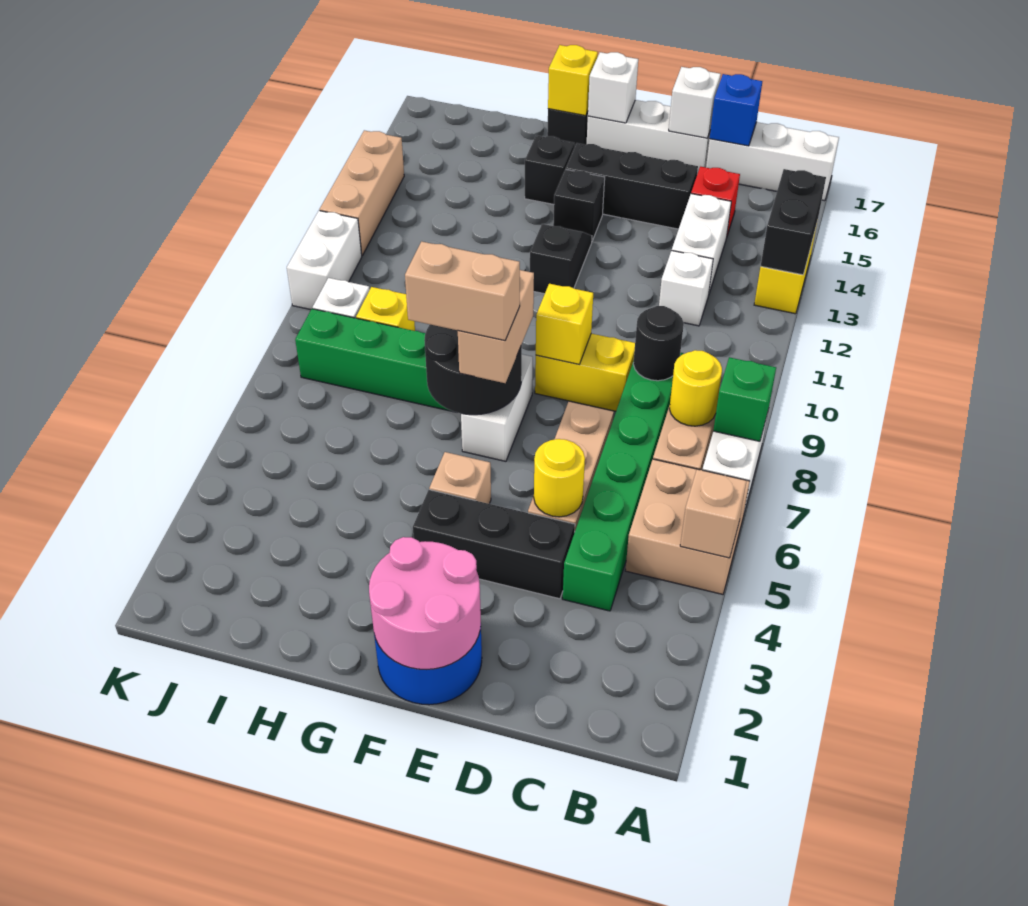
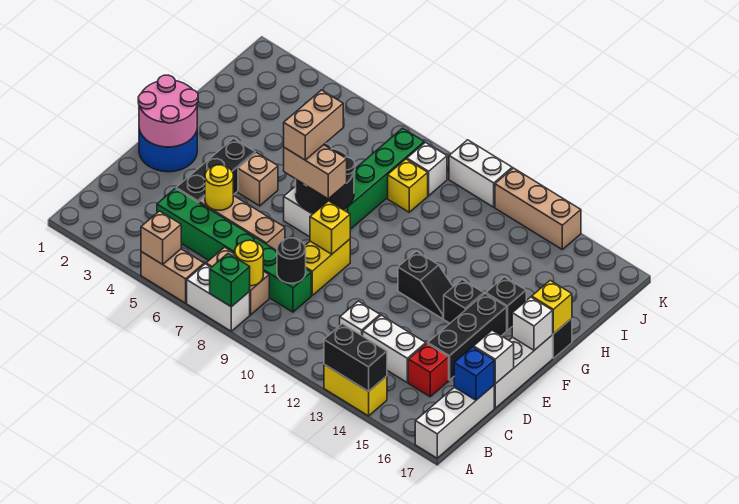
tan 2x2 brick [625,459,750,594] -> tan 1x2 brick [141,249,204,303]

